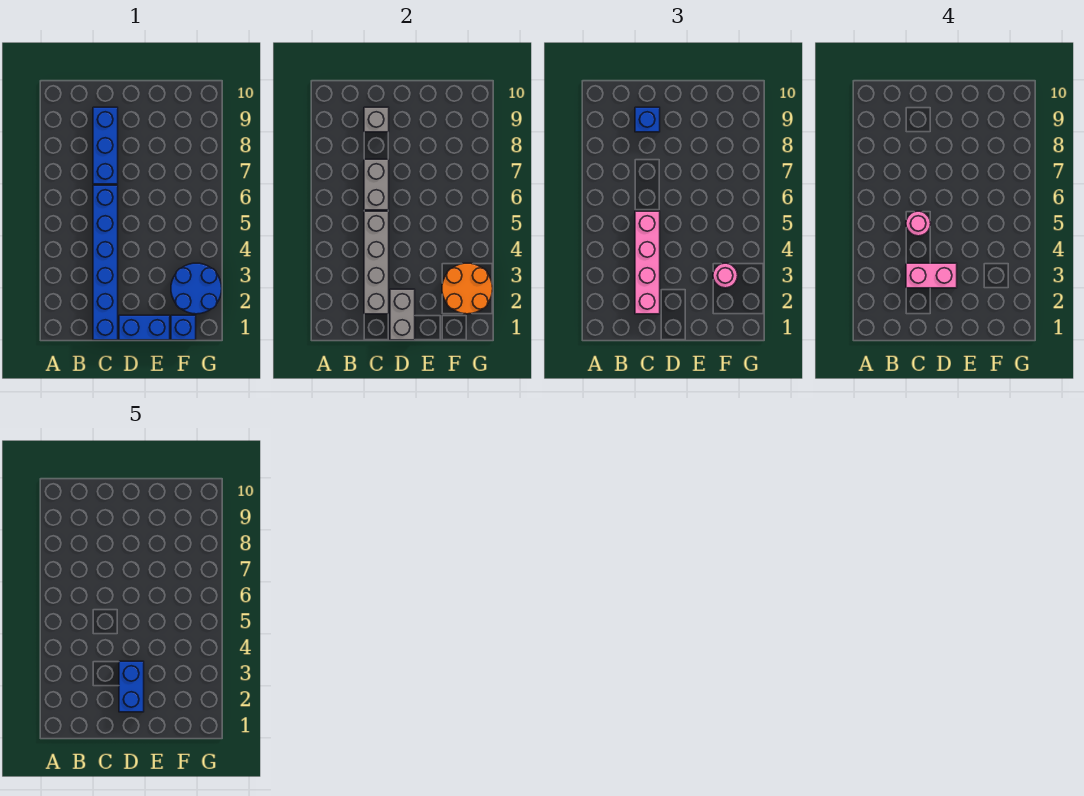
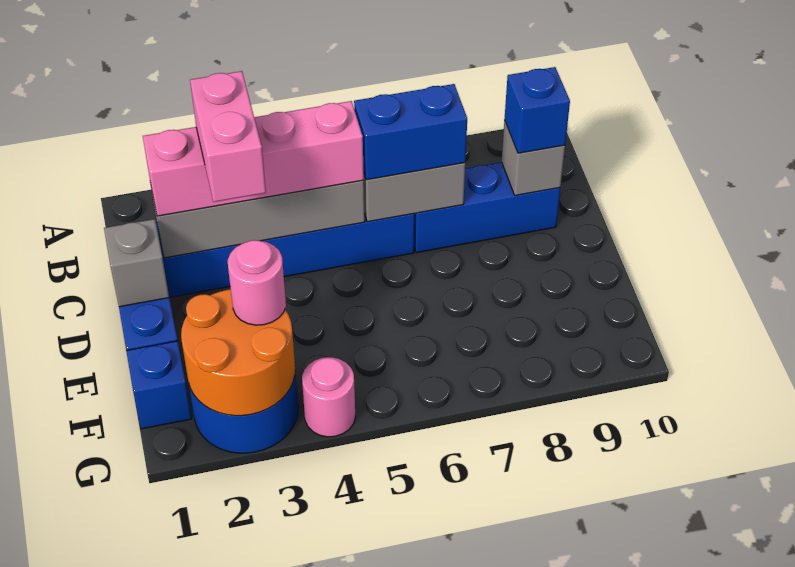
pink 1x1 round brick [906,211,931,236] -> pink 1x1 round brick moved to [302,357,355,437]
grey 1x2 brick [390,289,415,340] -> grey 1x1 brick [104,219,169,307]
blue 1x2 brick [119,661,144,712] -> blue 1x2 brick moved to [354,84,467,180]

